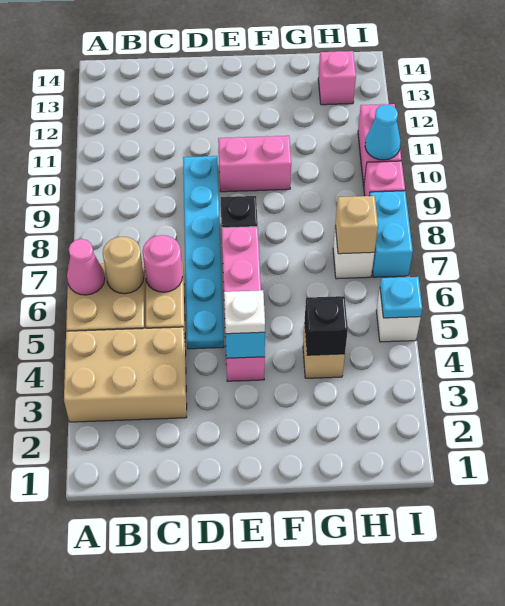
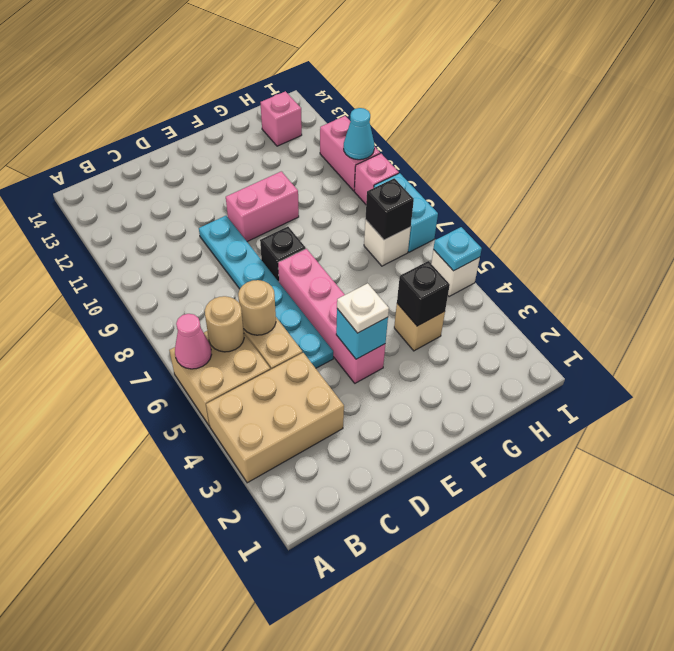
pink 1x1 round brick [143,235,183,292] -> tan 1x1 round brick [238,280,276,335]
tan 1x1 brick [335,196,378,254] -> black 1x1 brick [365,178,414,240]

